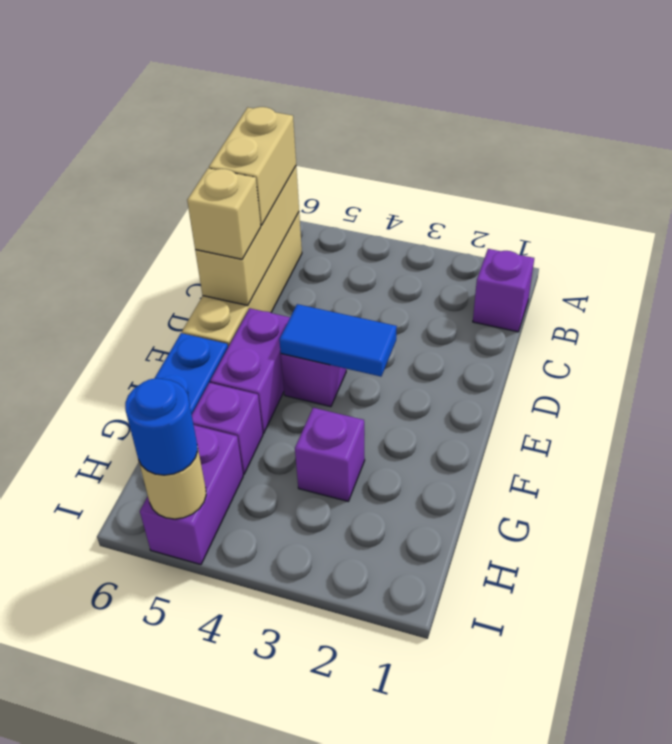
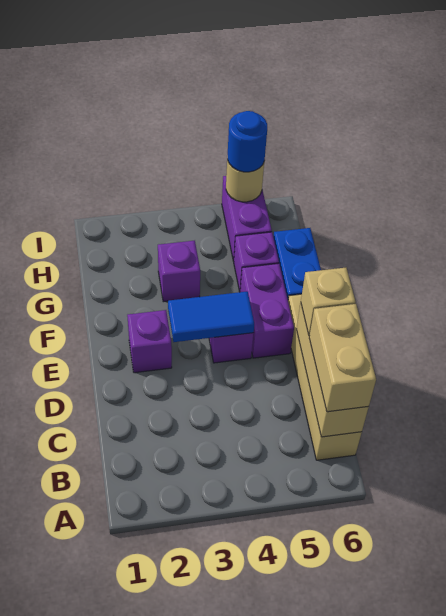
purple 1x1 brick [473,249,534,332] -> purple 1x1 brick moved to [127,310,172,373]

